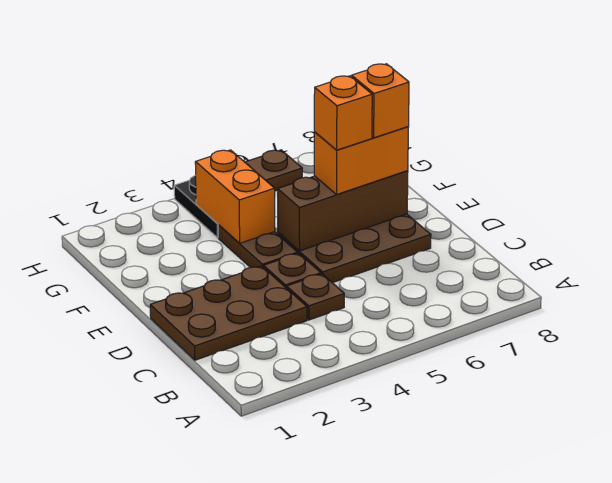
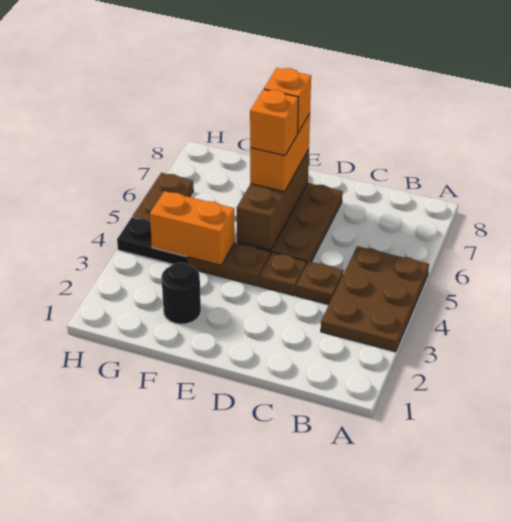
brown 2x3 plate [150,266,307,360] -> brown 2x3 plate moved to [321,246,429,351]
none -> black 1x1 round brick [161,263,201,324]

